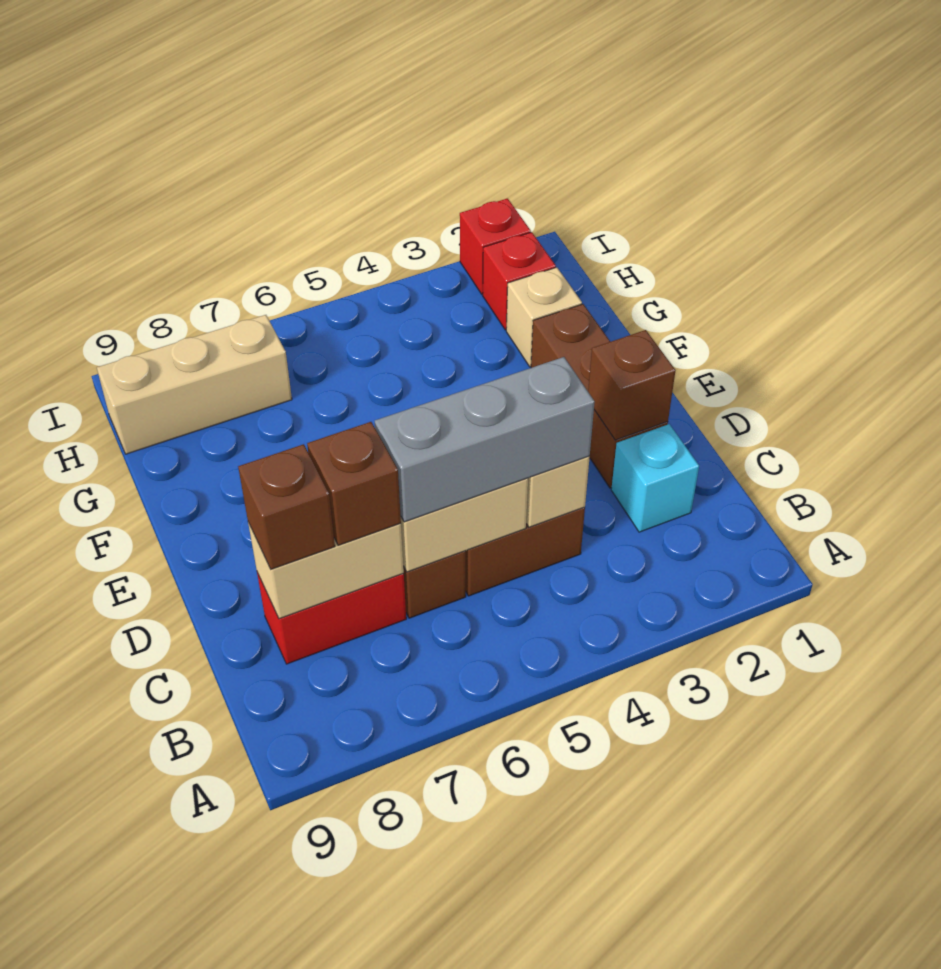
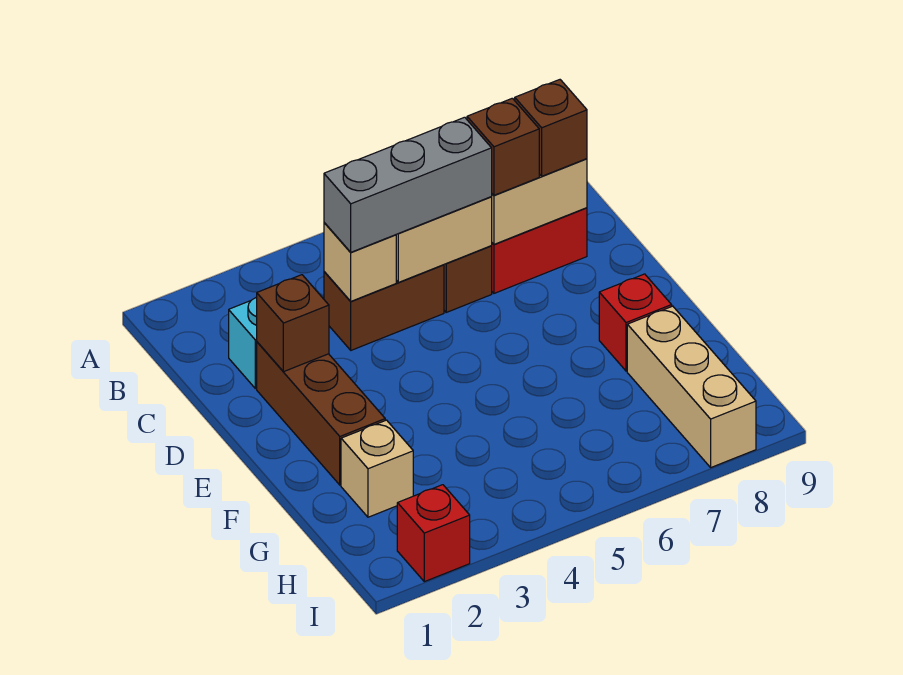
red 1x1 brick [483,232,556,330] -> red 1x1 brick moved to [599,274,672,371]
tan 1x3 brick [97,315,292,454] -> tan 1x3 brick turned to [627,306,756,467]

